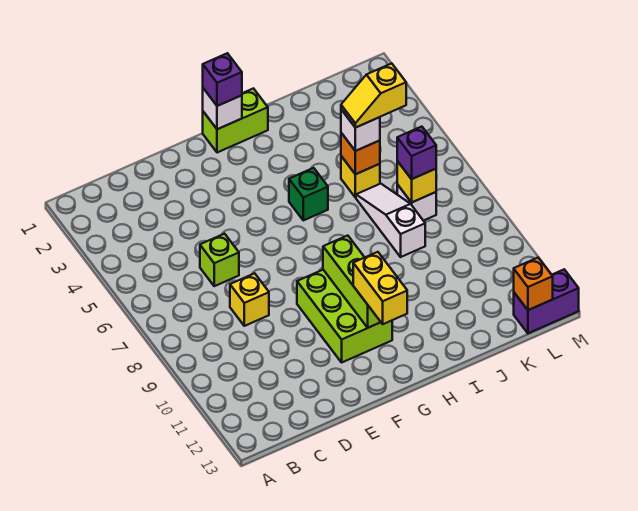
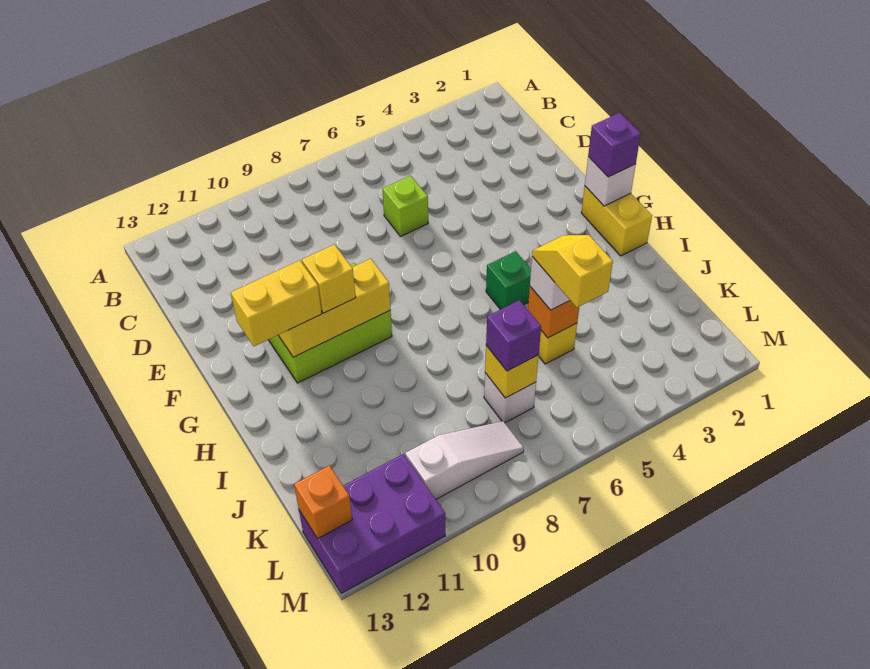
yellow 1x1 brick [230,273,269,326] -> yellow 1x1 brick moved to [302,244,356,313]
lime 1x2 brick [203,88,268,153] -> yellow 1x2 brick [581,186,652,256]
lime 1x3 brick [323,236,380,328] -> yellow 1x3 brick [278,259,391,357]
white 1x3 slope [356,184,425,257] -> white 1x3 slope moved to [405,421,524,499]
purple 1x2 brick [514,270,579,333] -> purple 2x3 brick [299,454,445,594]

